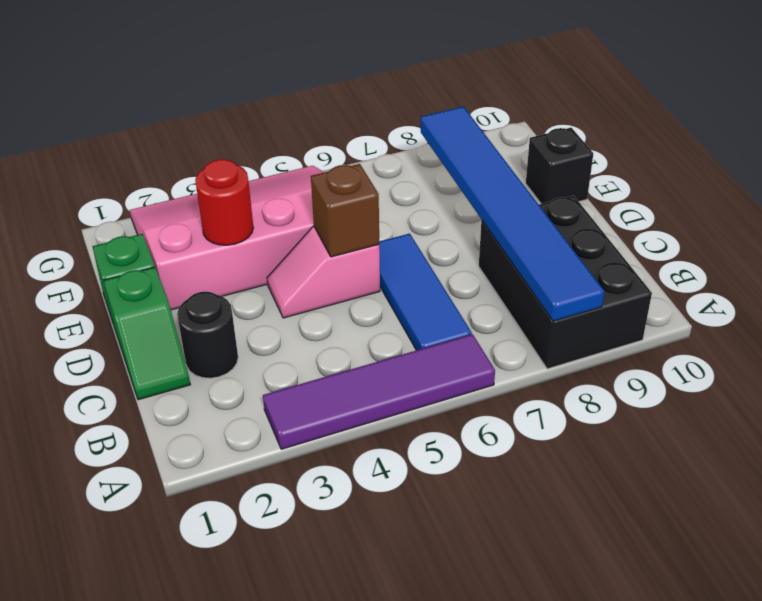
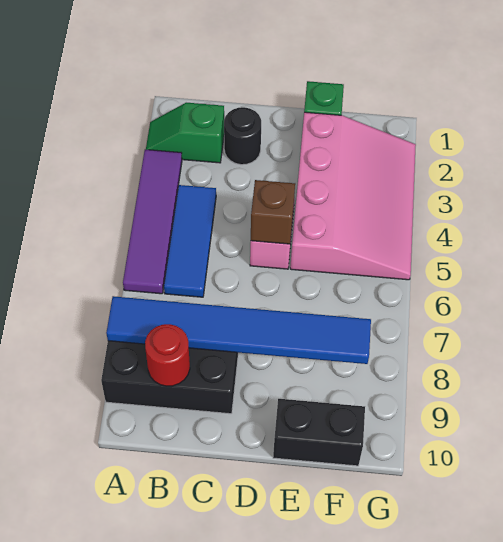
blue 1x3 tile [379,234,472,350] -> blue 1x3 tile turned to [164,185,216,297]
green 1x2 slope [103,267,190,400] -> green 1x2 slope moved to [146,103,224,163]
red 1x1 round brick [195,159,253,245] -> red 1x1 round brick moved to [145,324,190,386]
black 1x1 brick [526,128,593,204] -> black 1x2 brick [273,399,365,466]

